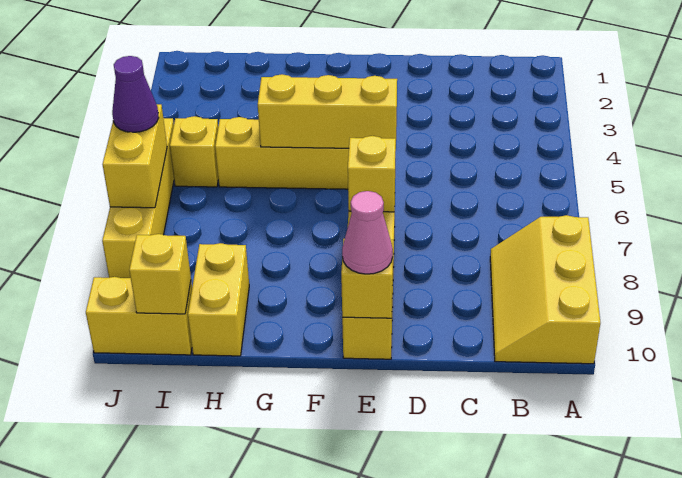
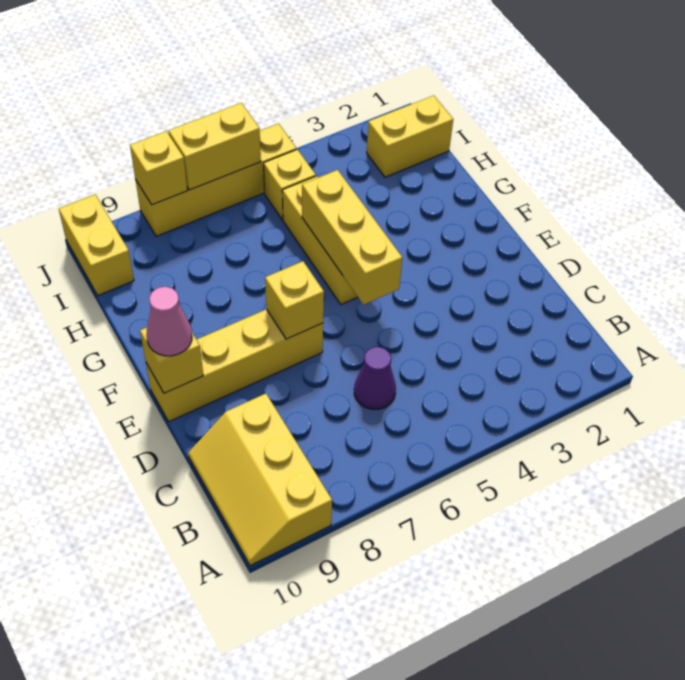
yellow 2x3 slope [490,215,600,364] -> yellow 2x3 slope turned to [188,394,332,566]
yellow 1x2 brick [188,243,249,356] -> yellow 1x2 brick moved to [367,96,453,177]
yellow 1x1 brick [129,234,191,314] -> yellow 1x1 brick moved to [130,131,187,205]
purple 1x1 cone [112,56,159,132] -> purple 1x1 cone moved to [354,347,396,409]

